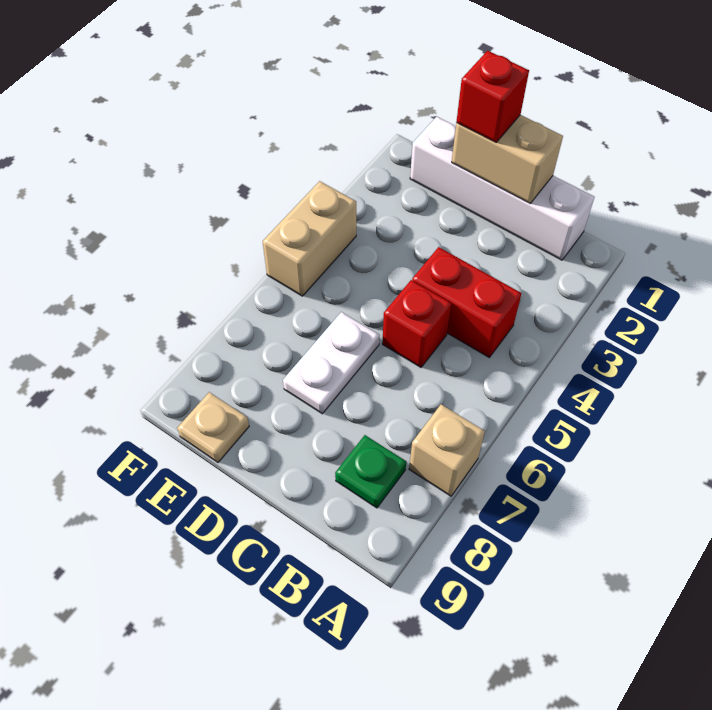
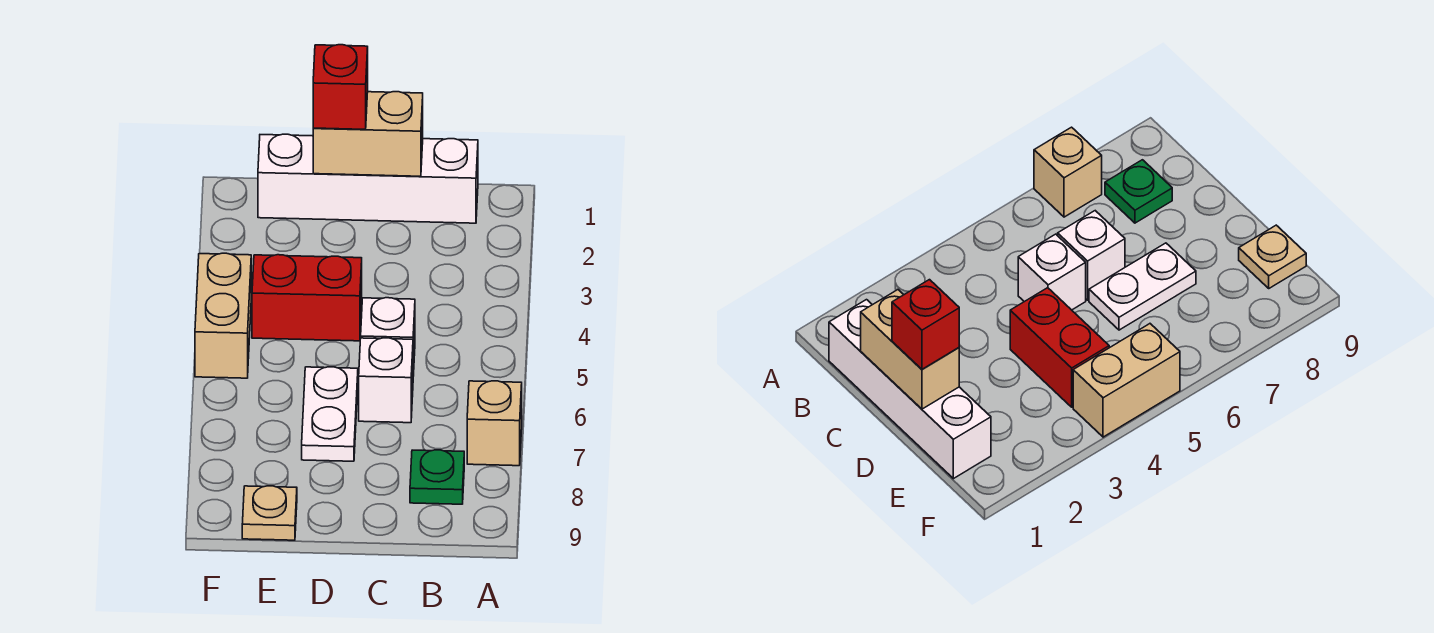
red 1x2 brick [412,247,522,357] -> red 1x2 brick moved to [252,255,362,341]
red 1x1 brick [382,280,451,367] -> white 1x1 brick [361,298,415,376]
none -> white 1x1 brick [359,338,413,423]

